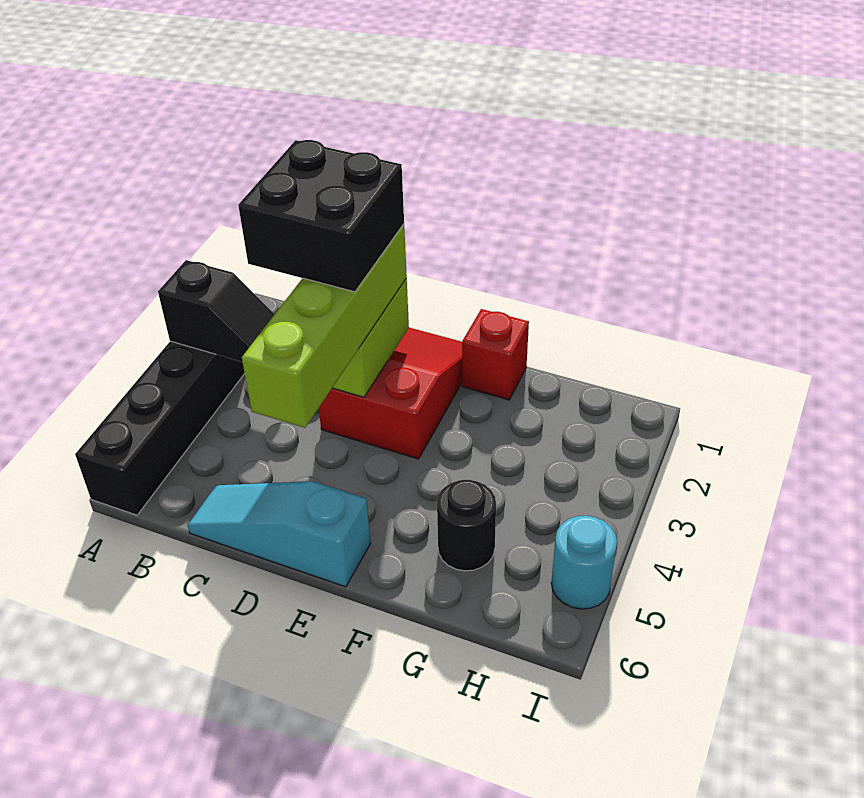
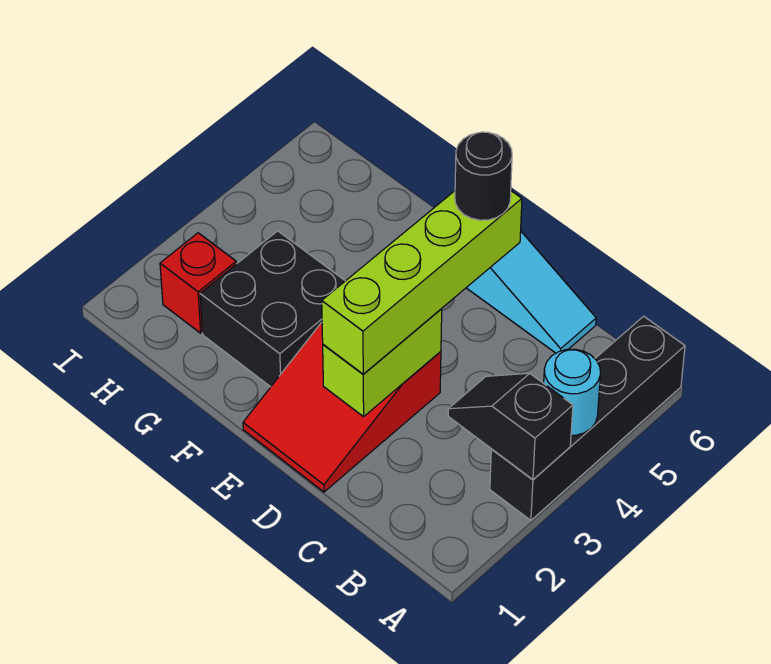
black 2x2 brick [238,140,404,292] -> black 2x2 brick moved to [200,231,345,387]
red 1x1 brick [462,309,529,400] -> red 1x1 brick moved to [160,233,236,333]
black 1x1 round brick [437,480,496,571] -> black 1x1 round brick moved to [455,132,512,220]
cyan 1x1 round brick [551,516,617,609] -> cyan 1x1 round brick moved to [544,349,600,436]

